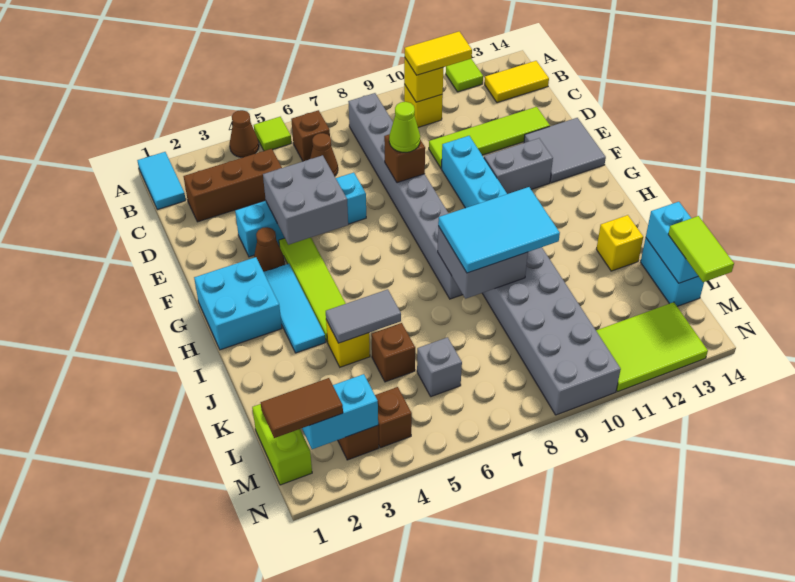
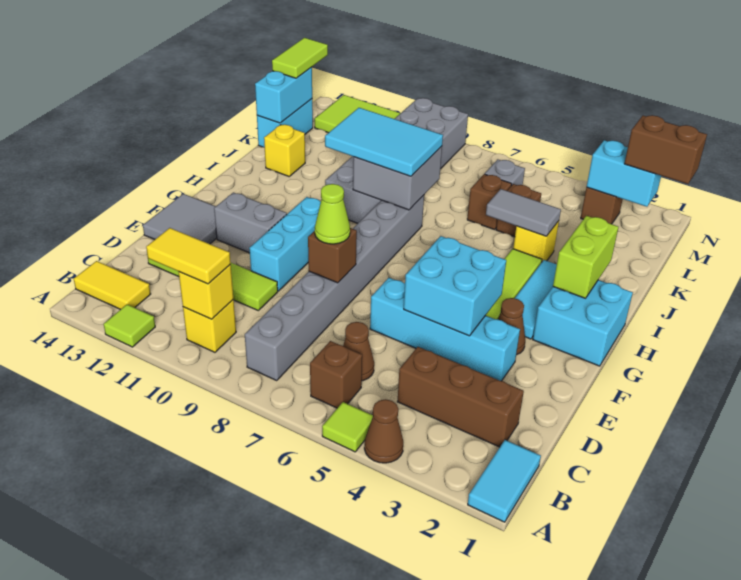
grey 2x2 brick [263,155,348,245] -> cyan 2x2 brick [404,236,506,336]
lime 1x2 brick [252,404,312,485] -> lime 1x2 brick moved to [553,216,618,298]
brown 1x2 tile [261,378,343,438] -> brown 1x2 brick [624,115,707,184]
brown 1x1 brick [375,387,412,448] -> brown 1x1 brick moved to [467,174,512,230]

